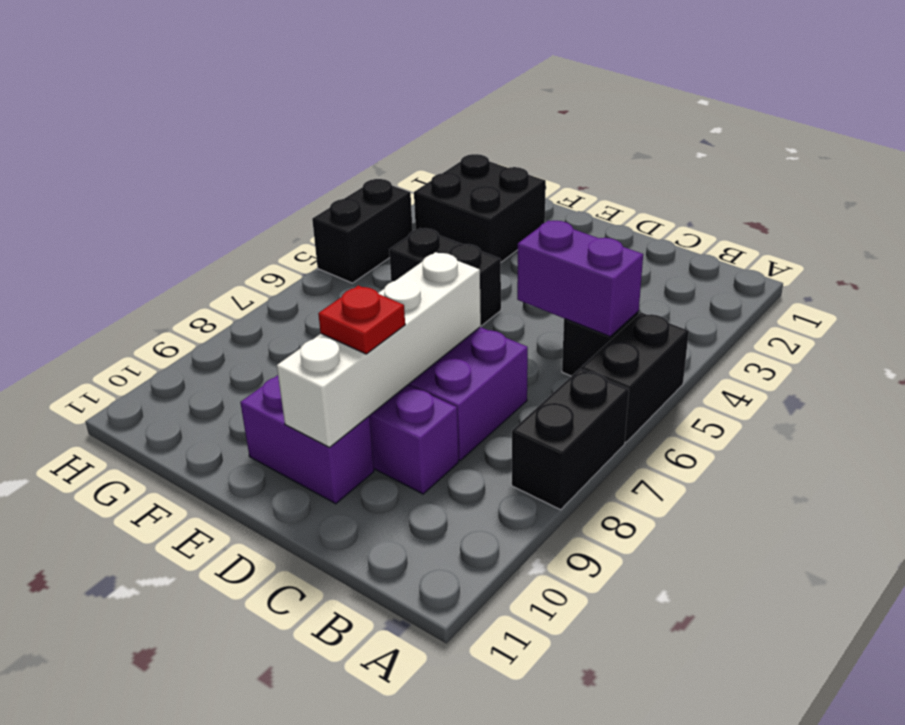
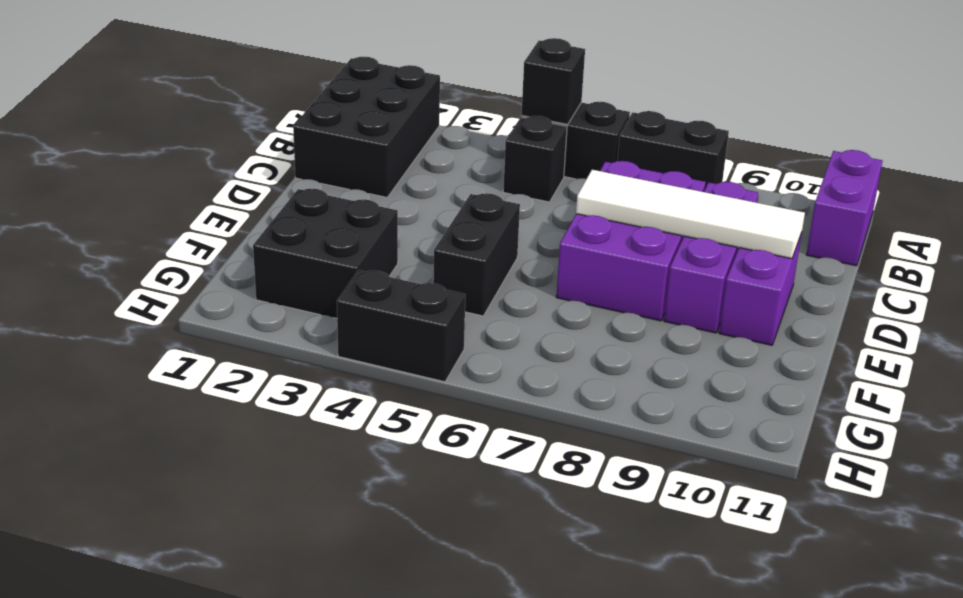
none -> black 2x3 brick [293,57,440,197]
none -> black 1x1 brick [522,38,585,124]
purple 1x2 brick [517,220,643,336] -> purple 1x2 brick moved to [807,150,882,266]
white 1x4 brick [277,252,481,447] -> white 1x4 tile [576,170,805,259]
red 1x1 plate [318,285,405,354] -> none

